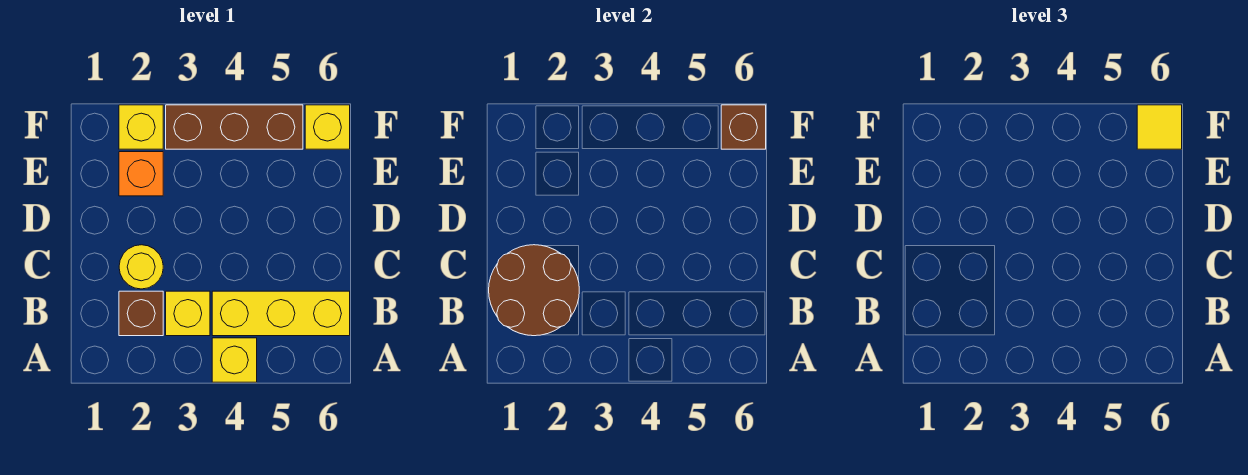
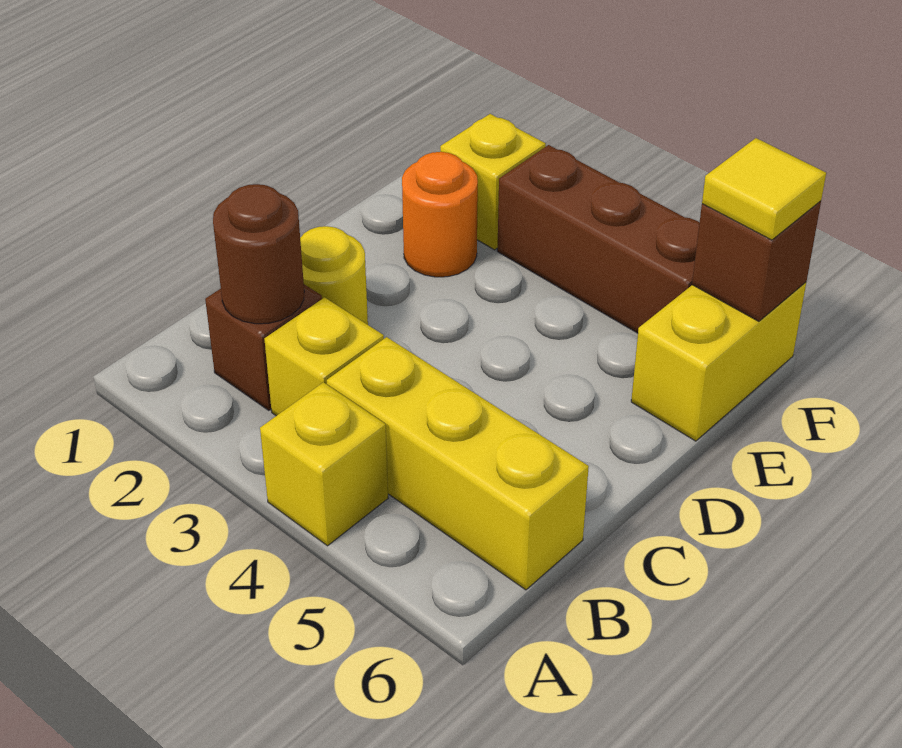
brown 2x2 round brick [489,245,579,336] -> brown 1x1 round brick [213,184,304,324]
orange 1x1 brick [119,152,163,196] -> orange 1x1 round brick [402,152,478,277]
yellow 1x1 brick [305,105,350,149] -> yellow 1x2 brick [631,282,806,441]

